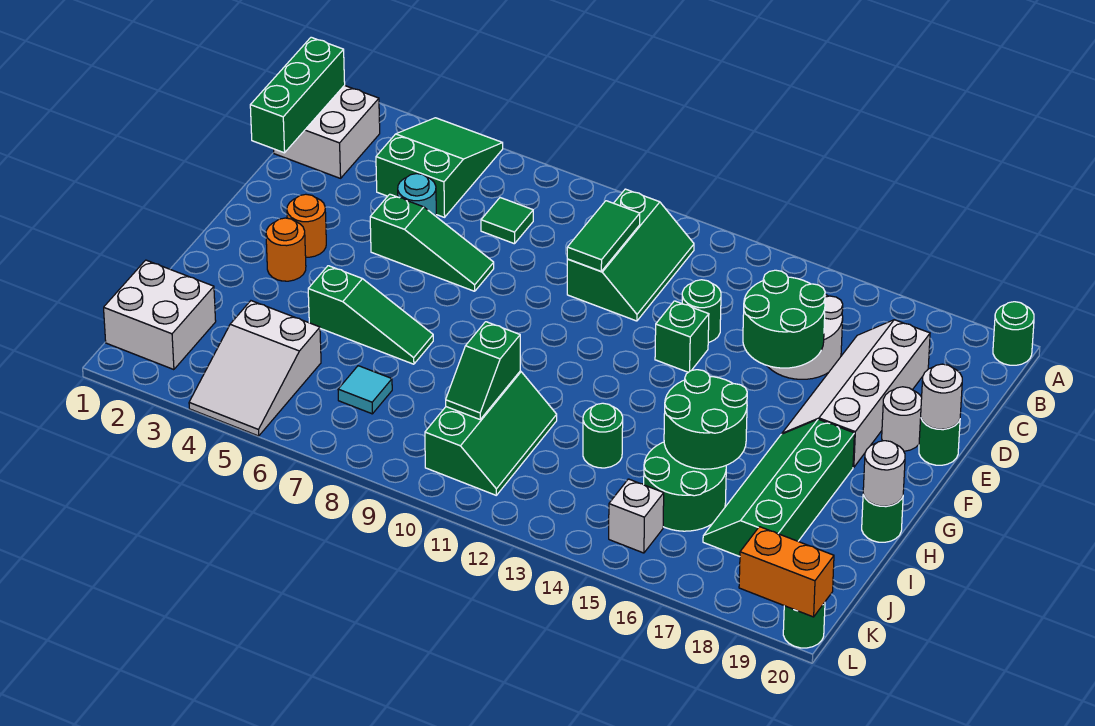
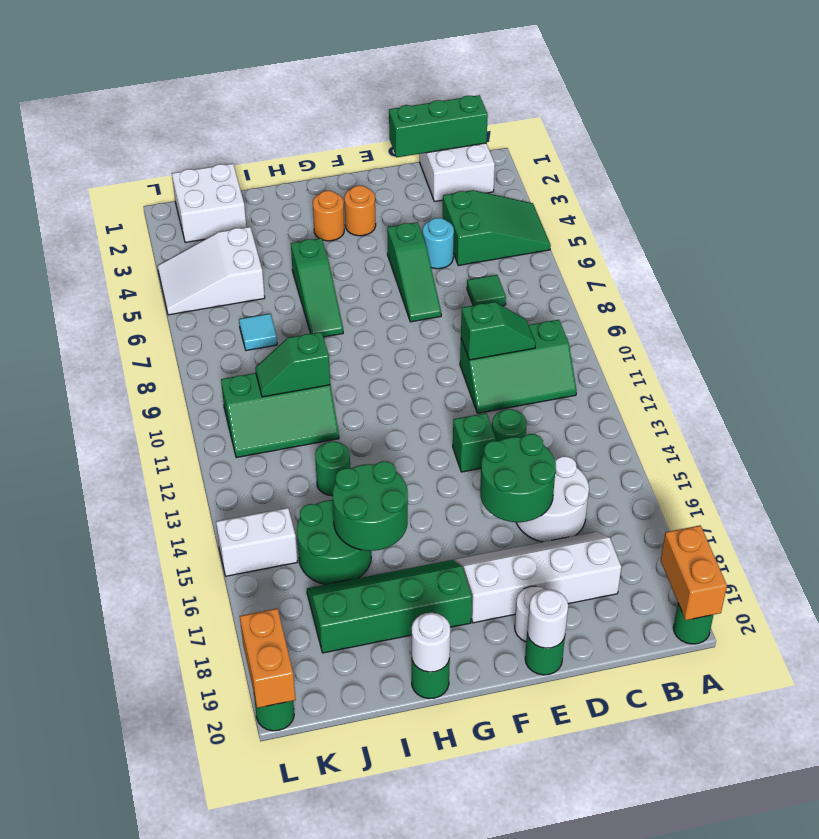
none -> orange 1x2 brick [661,525,727,620]
green 1x2 tile [567,201,640,271] -> green 1x2 slope [461,302,536,360]
white 1x1 brick [609,479,664,553] -> white 1x2 brick [216,508,297,576]

